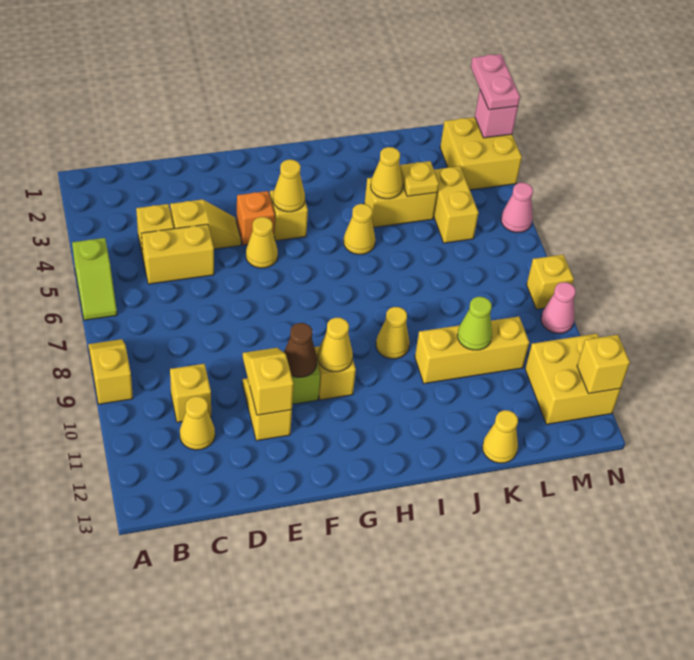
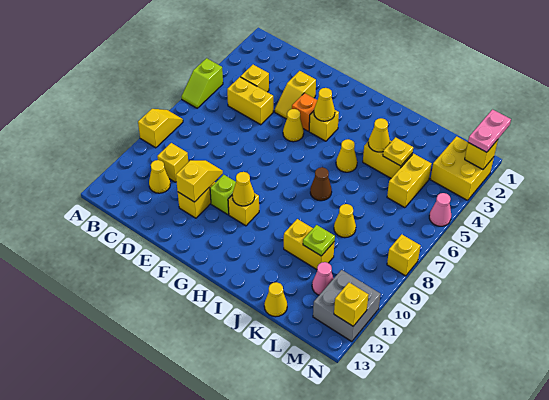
yellow 1x2 slope [170,199,241,249] -> yellow 1x2 slope turned to [275,71,316,119]
brown 1x1 cone [284,323,317,377] -> brown 1x1 cone moved to [310,167,332,201]
yellow 1x1 cone [376,307,410,359] -> yellow 1x1 cone moved to [334,204,356,238]
yellow 1x3 brick [415,317,529,384] -> yellow 1x2 brick [284,219,335,270]
lime 1x1 cone [457,297,492,350] -> lime 1x1 plate [303,225,335,256]
yellow 2x2 brick [525,334,621,424] -> grey 2x2 brick [313,270,381,342]
pink 1x1 brick [475,90,518,138] -> yellow 1x1 brick [465,140,498,169]
pink 1x1 cone [541,282,576,333] -> pink 1x1 cone moved to [312,262,333,295]

